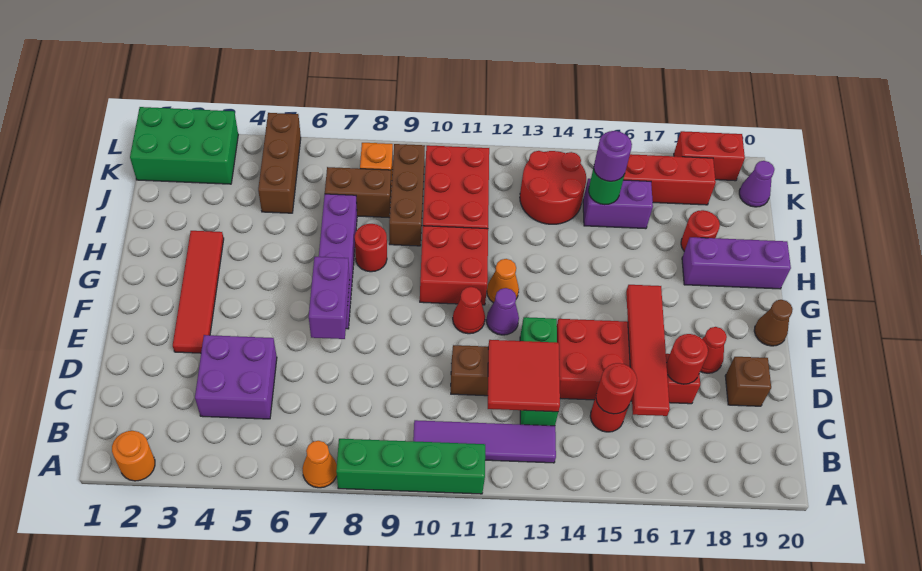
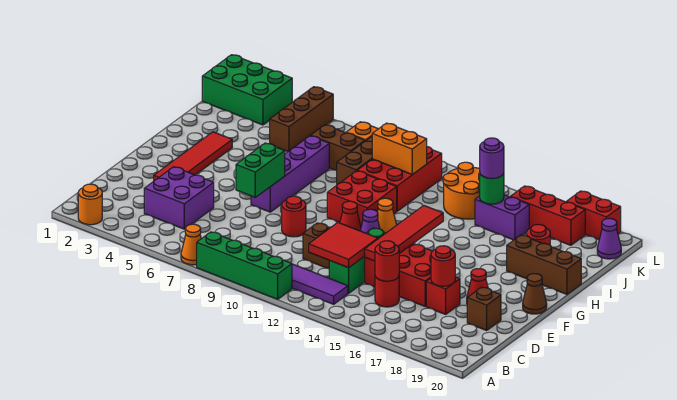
red 1x4 tile [626,285,670,416] -> red 1x4 tile moved to [365,206,443,261]
purple 1x2 brick [309,257,350,339] -> green 1x2 brick [236,143,285,197]
red 1x1 round brick [355,224,387,272] -> red 1x1 round brick moved to [282,196,306,237]
purple 1x3 brick [682,237,791,289] -> brown 1x3 brick [507,235,581,294]
none -> orange 1x2 brick [372,123,427,175]
red 2x2 round brick [520,151,586,224] -> orange 2x2 round brick [443,162,480,219]

